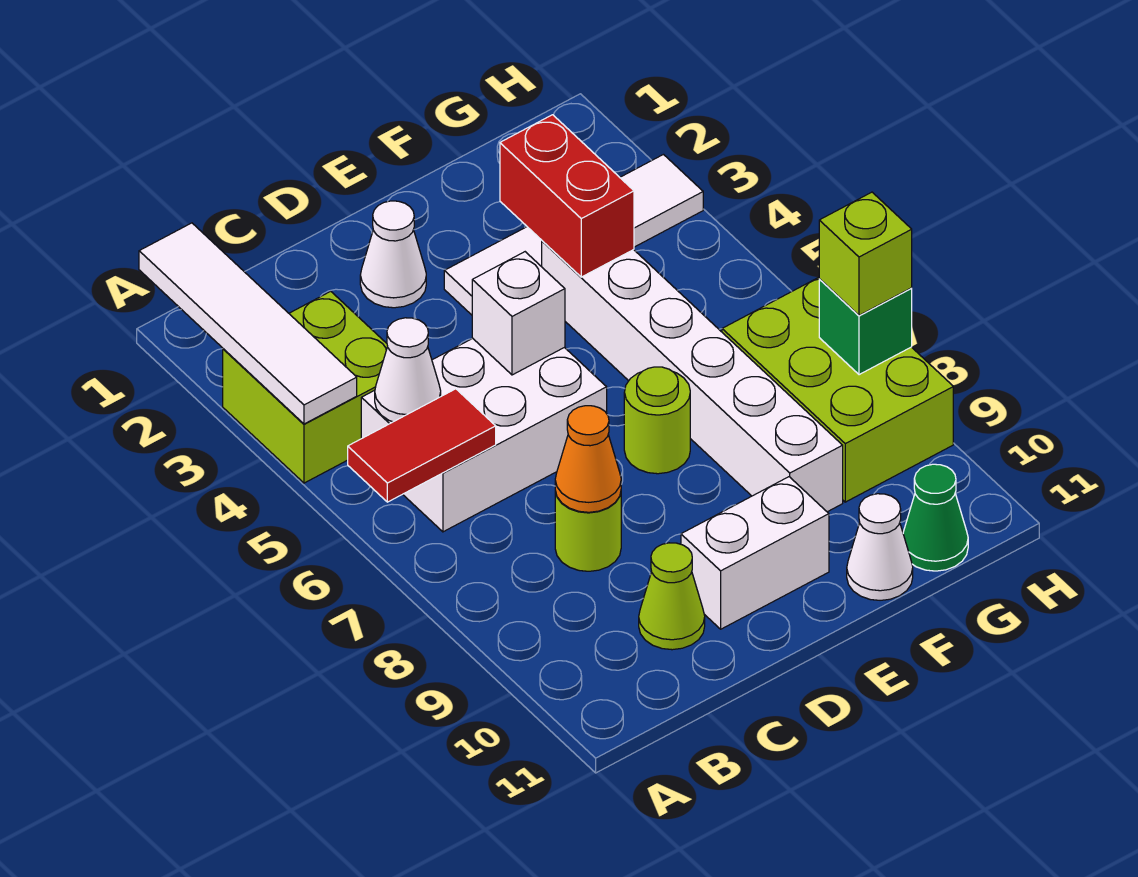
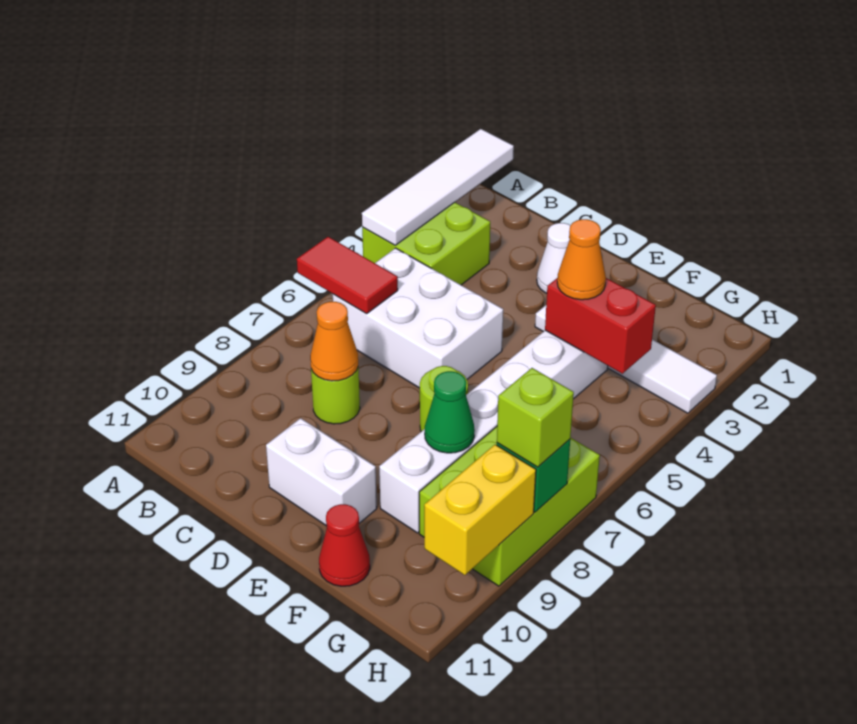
white 1x1 cone [375,318,441,422] -> none
lime 1x1 cone [639,543,705,650] -> none
white 1x1 brick [472,252,565,375] -> none
red 1x2 brick [500,115,634,277] -> red 1x2 brick turned to [545,278,656,374]
none -> orange 1x1 cone [557,219,606,300]
white 1x1 cone [847,494,913,600] -> red 1x1 cone [319,504,370,586]
green 1x1 cone [903,464,968,571] -> green 1x1 cone moved to [425,371,475,453]
none -> yellow 1x2 brick [424,445,536,575]

